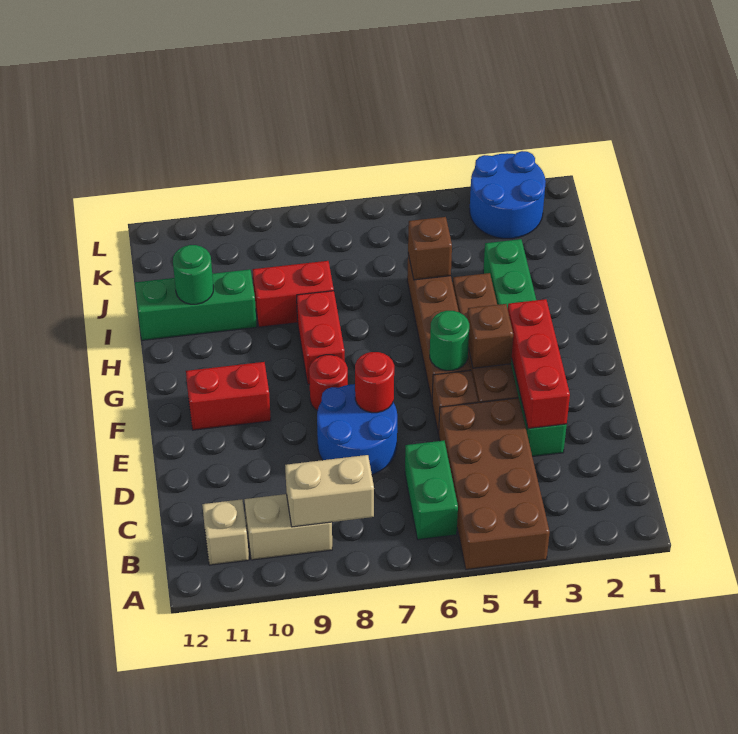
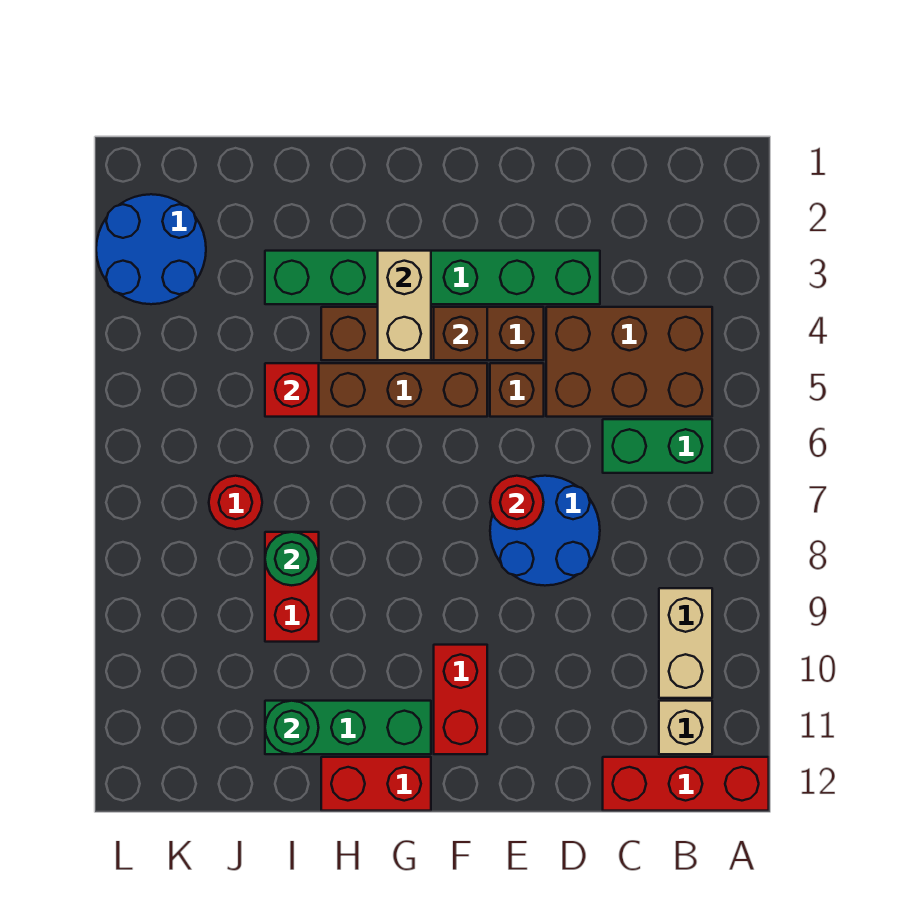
brown 2x4 brick [439,398,550,569] -> brown 2x3 brick [546,307,712,417]
tan 1x2 brick [285,455,374,527] -> tan 1x2 brick moved to [378,251,431,360]
red 1x3 brick [508,299,570,429] -> red 1x3 brick moved to [603,757,769,811]
green 1x1 round brick [430,311,469,371] -> green 1x1 round brick moved to [265,532,319,585]
red 1x1 round brick [309,355,348,411] -> red 1x1 round brick moved to [209,476,262,529]
red 1x2 brick [297,291,345,384] -> red 1x2 brick moved to [321,757,431,811]
brown 1x1 brick [408,217,452,280] -> red 1x1 brick [265,363,319,417]
green 1x3 brick [135,269,257,340] -> green 1x3 brick turned to [265,701,431,754]

